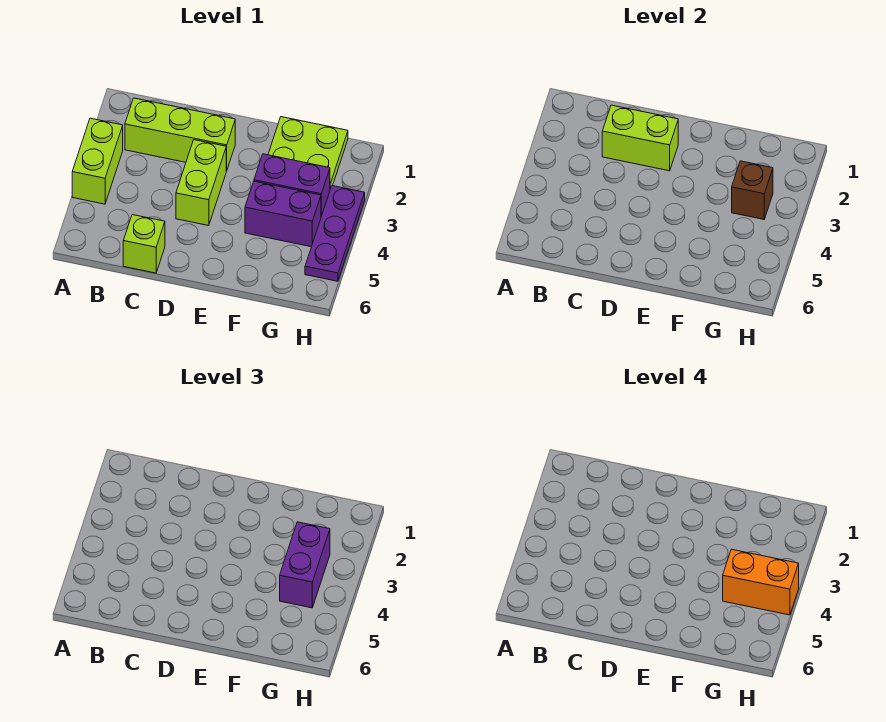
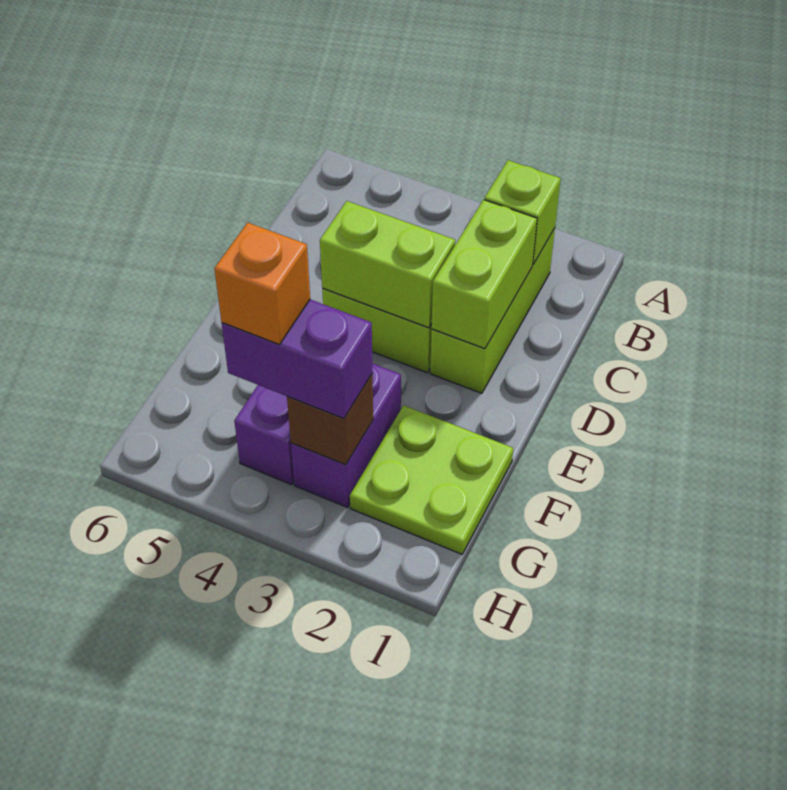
lime 1x2 brick [72,118,123,204] -> lime 1x2 brick moved to [320,201,455,328]
lime 1x1 brick [123,215,165,273] -> lime 1x1 brick moved to [484,160,561,264]
orange 1x2 brick [723,549,799,615] -> orange 1x1 brick [214,223,310,345]
purple 1x3 plate [305,186,365,281] -> none

